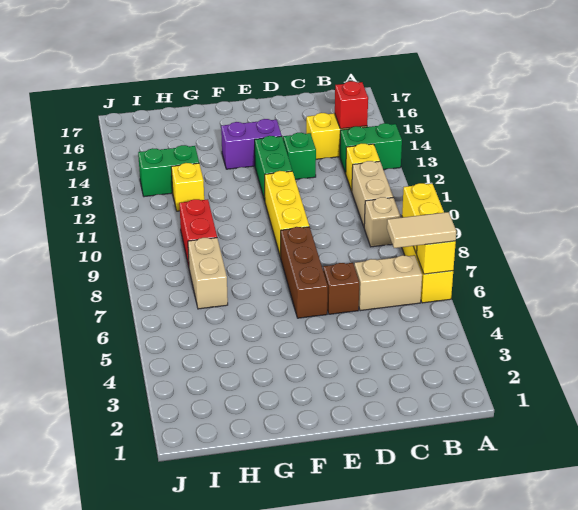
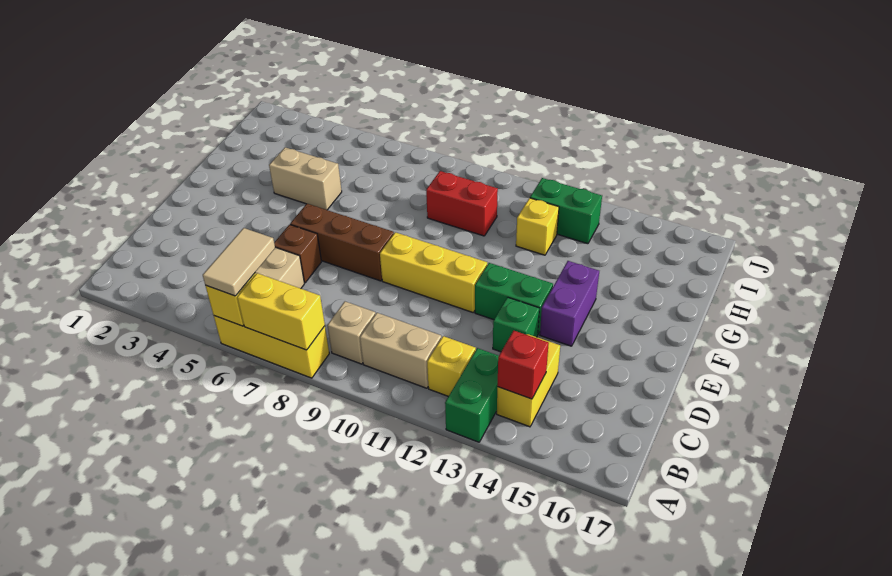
tan 1x2 brick [188,238,228,309] -> tan 1x2 brick moved to [269,147,342,210]
green 1x2 brick [138,145,199,197] -> green 1x2 brick turned to [530,178,602,244]

